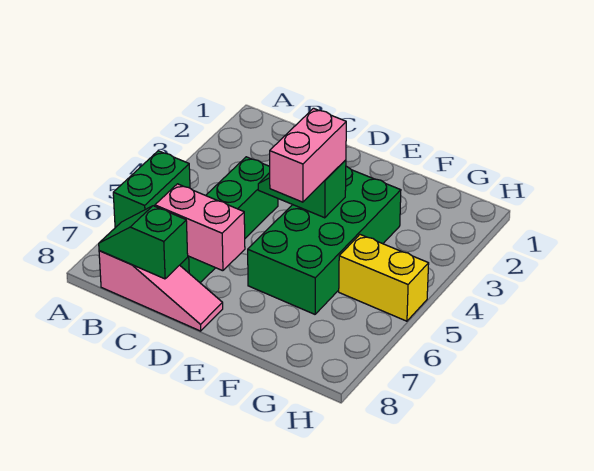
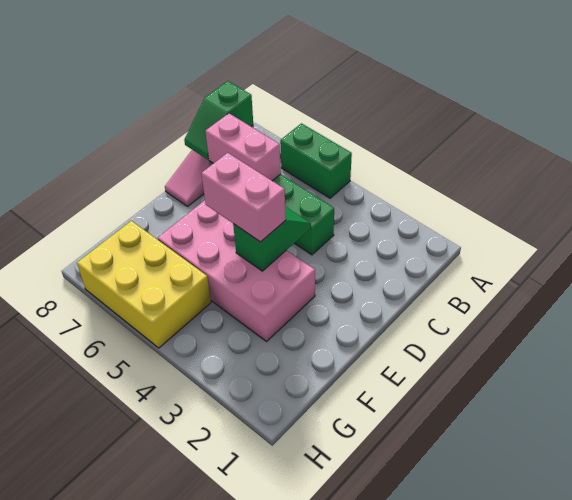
green 1x2 slope [99,206,188,279] -> green 1x2 slope turned to [184,81,253,160]
pink 1x2 brick [155,184,245,271] -> pink 1x2 brick turned to [206,113,281,181]
green 2x4 brick [248,166,401,314] -> pink 2x4 brick [158,200,315,341]
yellow 1x2 brick [339,235,429,321] -> yellow 2x3 brick [77,221,211,348]

